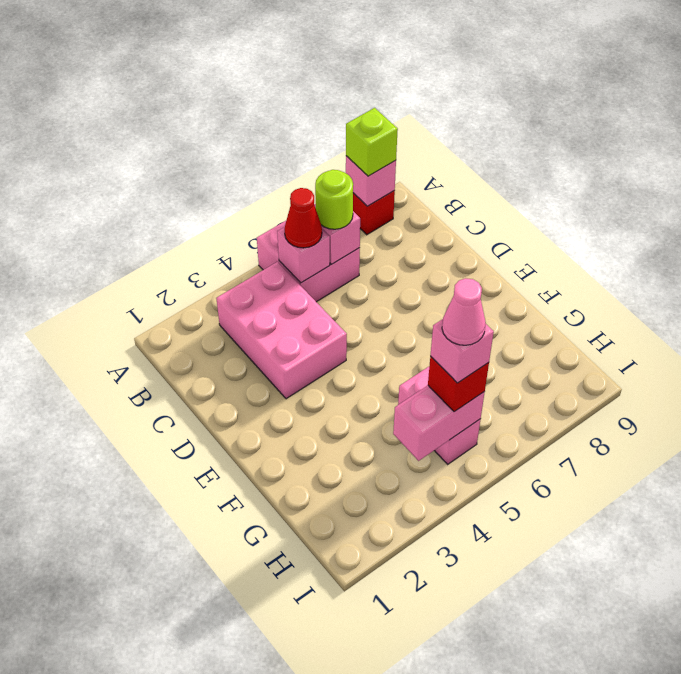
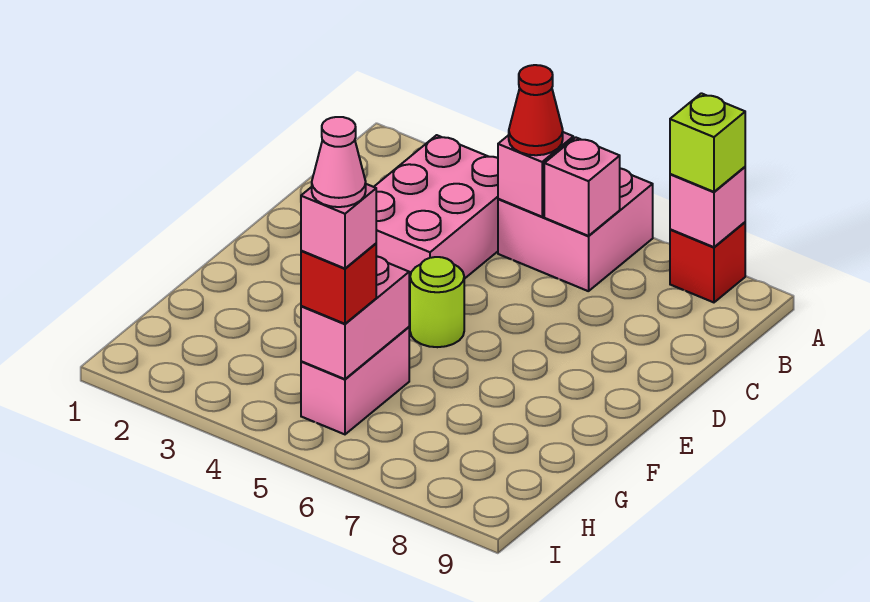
lime 1x1 round brick [315,170,353,229] -> lime 1x1 round brick moved to [410,257,464,347]
pink 1x2 brick [393,386,485,461] -> pink 1x2 brick turned to [301,256,409,379]

